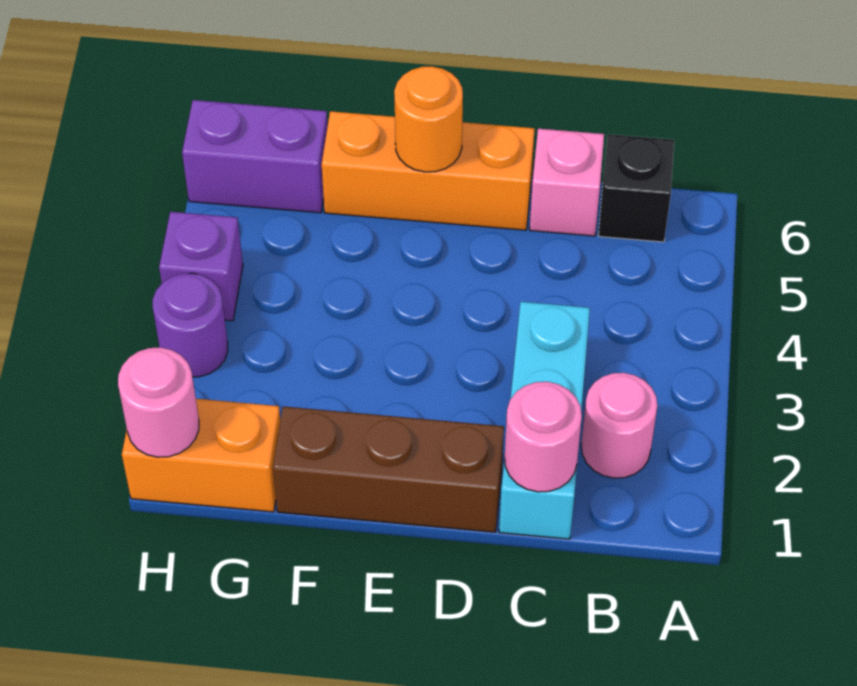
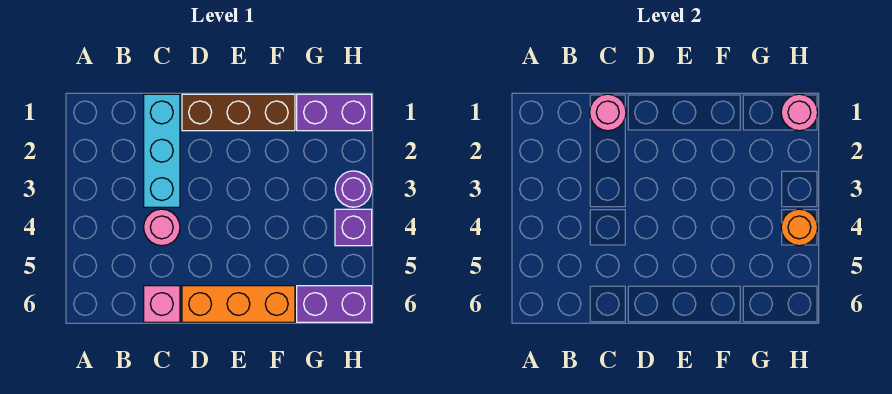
pink 1x1 round brick [581,373,657,478] -> pink 1x1 round brick moved to [144,209,180,246]
black 1x1 brick [598,134,674,242] -> none
orange 1x1 round brick [394,66,463,172] -> orange 1x1 round brick moved to [781,209,818,246]
orange 1x2 brick [122,399,280,512] -> purple 1x2 brick [297,94,372,131]

